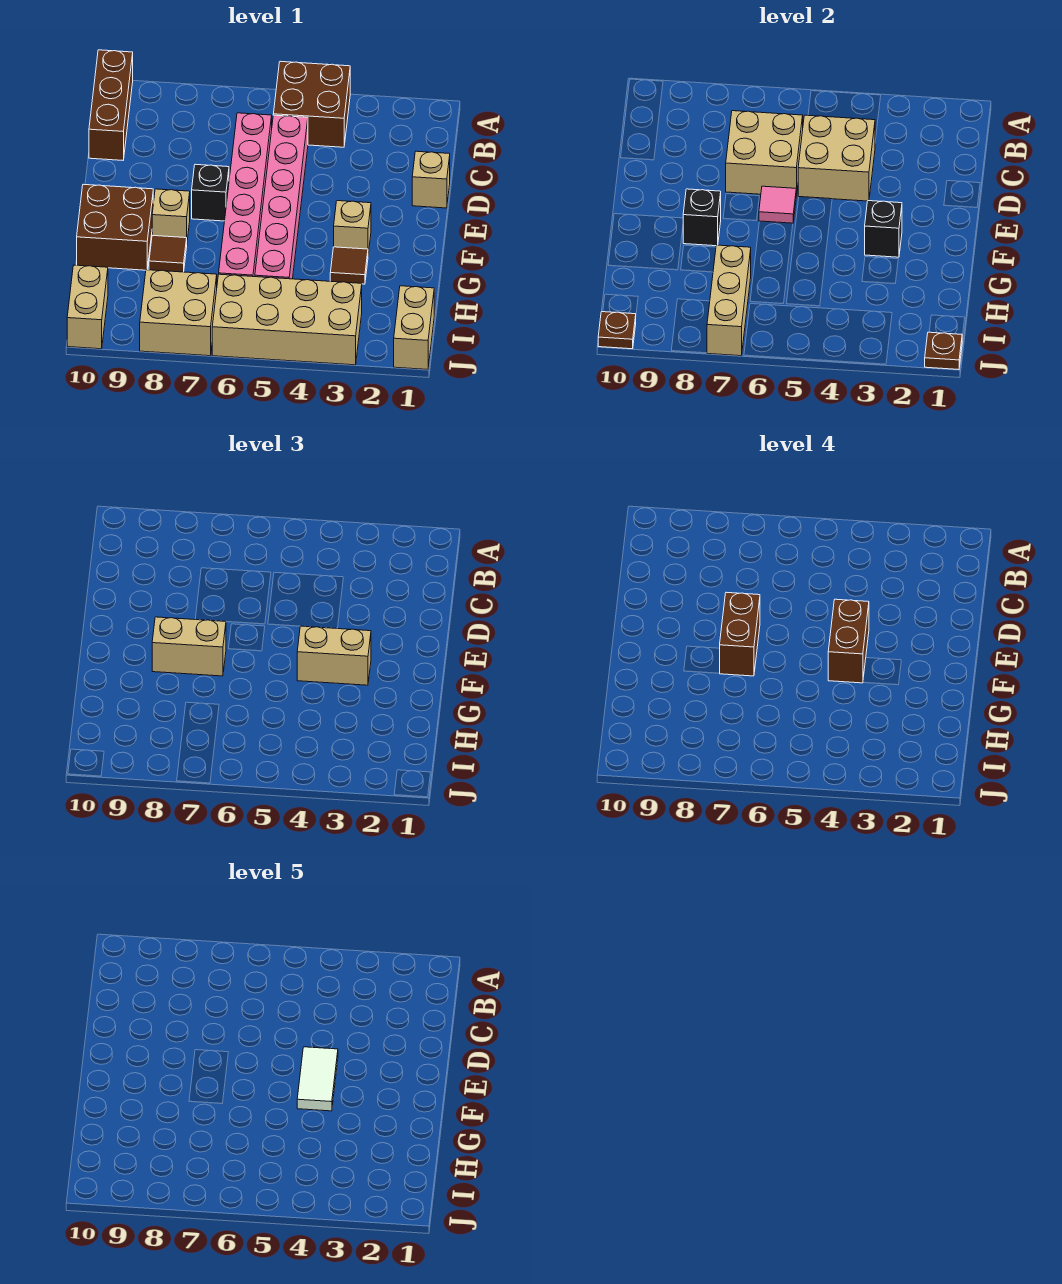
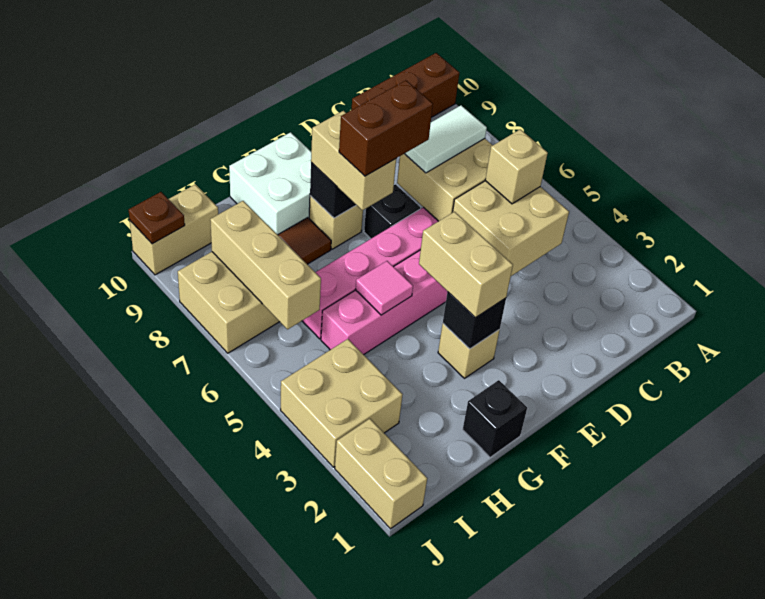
brown 2x2 brick [273,61,350,147] -> none
tan 1x1 brick [412,151,450,208] -> tan 1x1 brick moved to [485,129,548,204]
brown 1x2 brick [828,599,869,683] -> none
white 1x2 tile [297,1047,338,1111] -> white 1x2 tile moved to [405,105,487,173]
pink 1x1 tile [759,186,796,223] -> pink 1x1 tile moved to [355,261,413,315]
brown 2x2 brick [77,184,153,270] -> white 2x2 brick [229,132,311,235]
none -> black 1x1 brick [463,380,527,457]
brown 1x1 tile [330,247,368,284] -> none
tan 1x3 brick [707,245,751,356] -> tan 1x3 brick turned to [210,201,321,329]
tan 1x2 brick [394,286,434,370] -> tan 1x2 brick turned to [335,419,427,529]
tan 2x4 brick [212,274,362,365] -> tan 2x2 brick [281,339,403,467]
brown 1x1 plate [925,332,962,370] -> none

